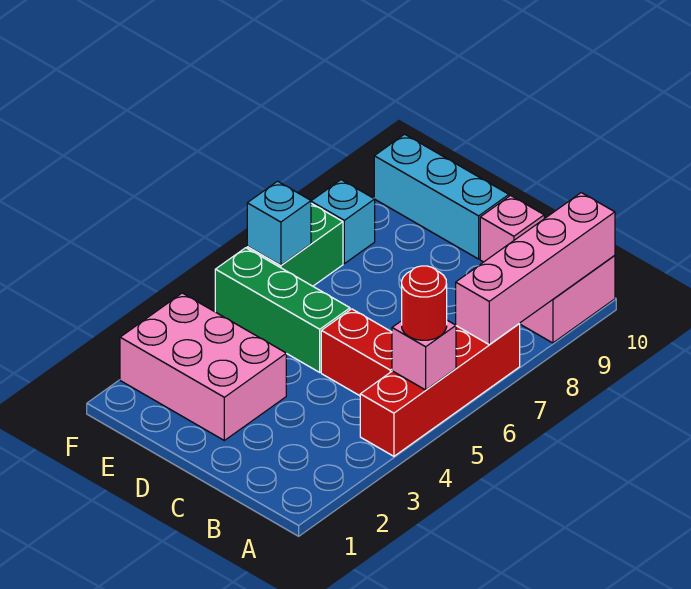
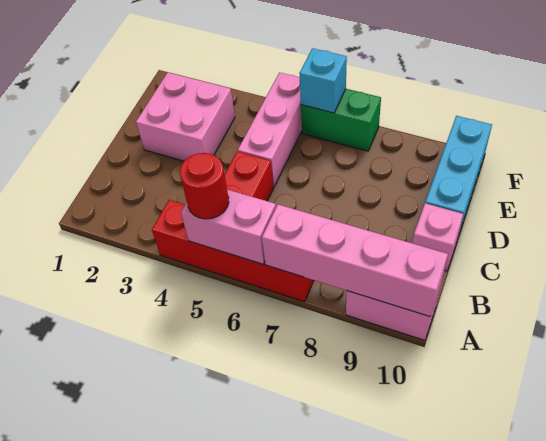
pink 1x1 brick [392,320,456,390] -> pink 1x2 brick [181,190,276,264]
pink 2x3 brick [120,293,286,440] -> pink 2x2 brick [136,72,235,161]
green 1x3 brick [215,248,350,372] -> pink 1x3 brick [238,72,302,187]
cyan 1x1 brick [311,180,375,264] -> none

